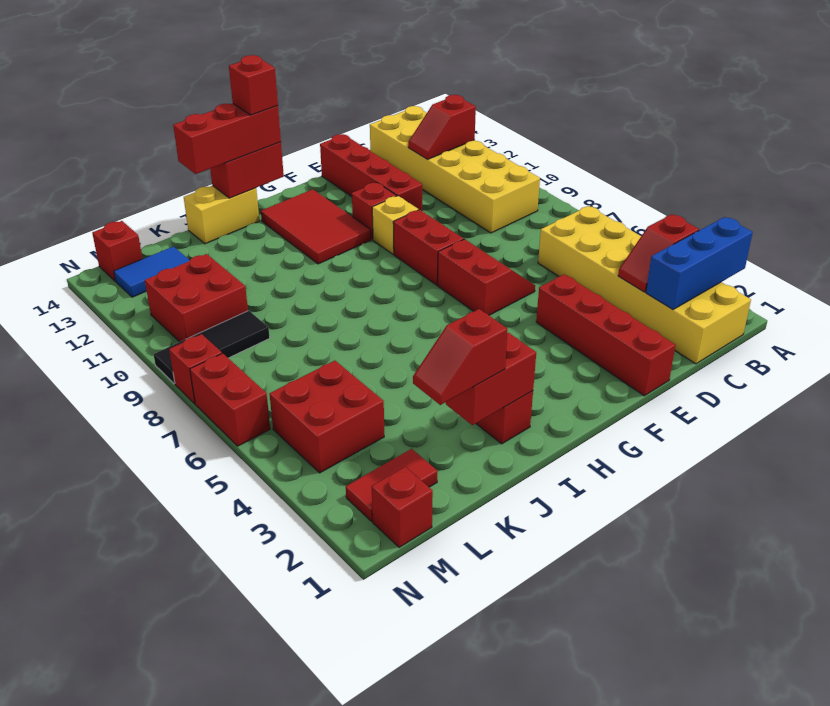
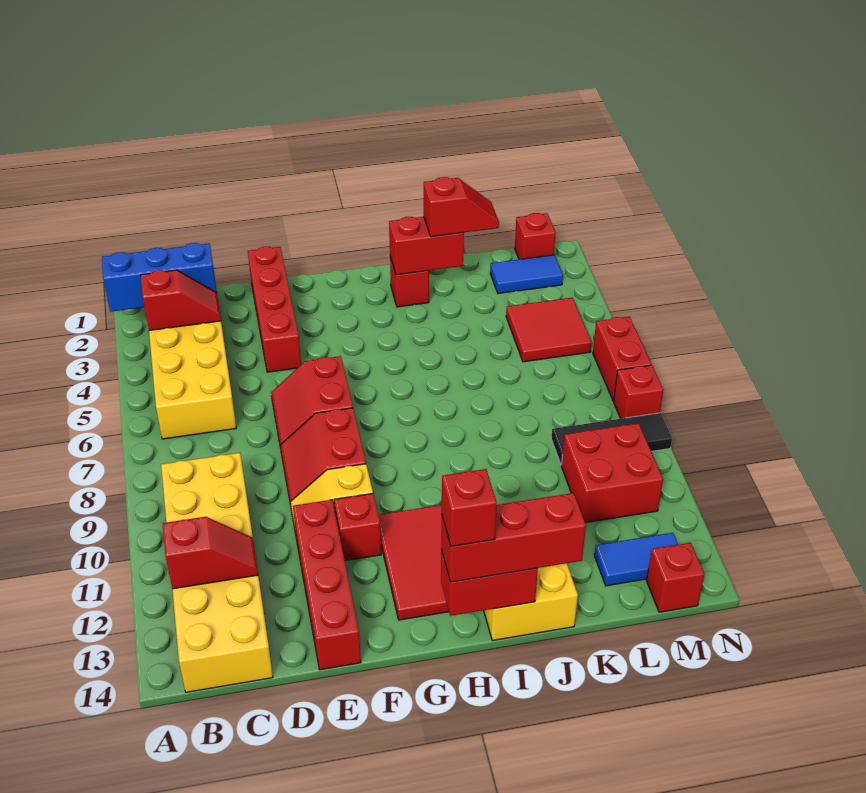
red 1x2 tile [346,449,438,522] -> blue 1x2 tile [490,255,563,293]
red 2x2 brick [270,361,384,473] -> red 2x2 tile [506,298,592,362]

